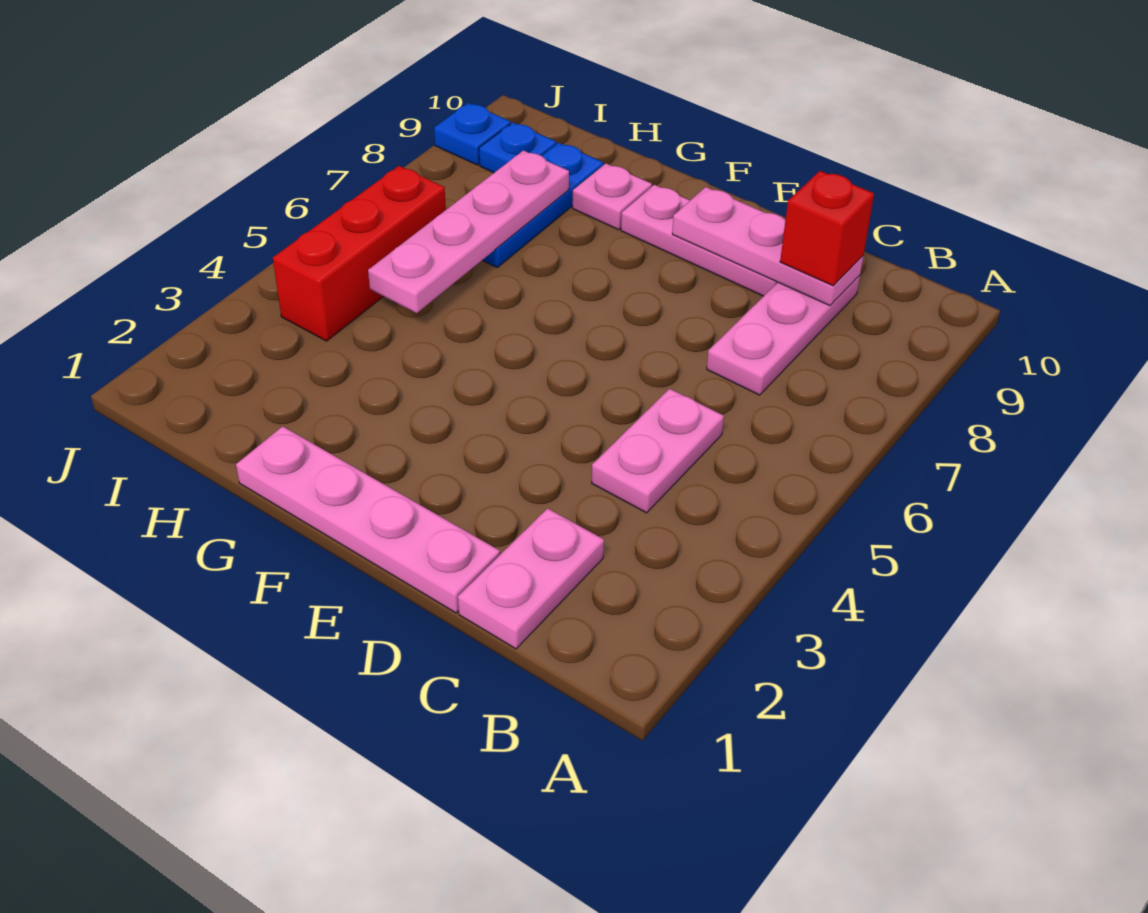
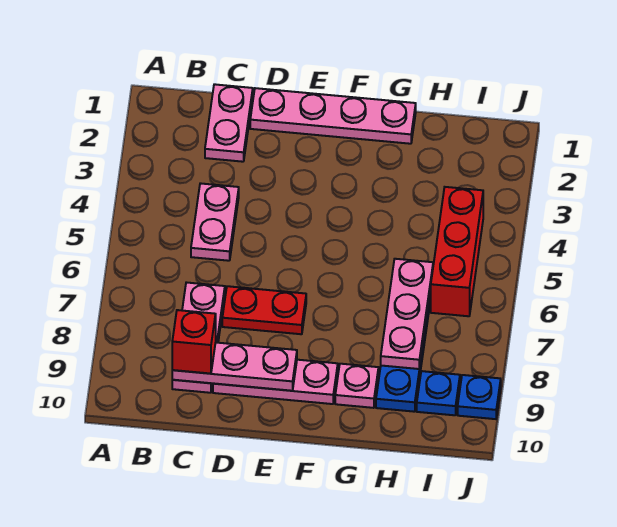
none -> red 1x2 plate [222,286,306,334]
pink 1x4 plate [368,151,569,313] -> pink 1x3 plate [381,259,433,369]

